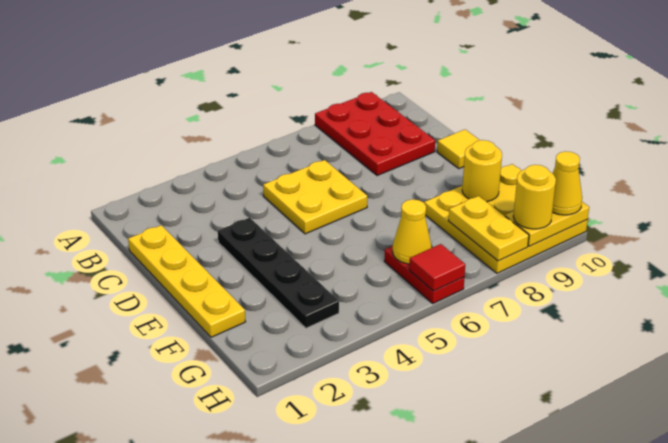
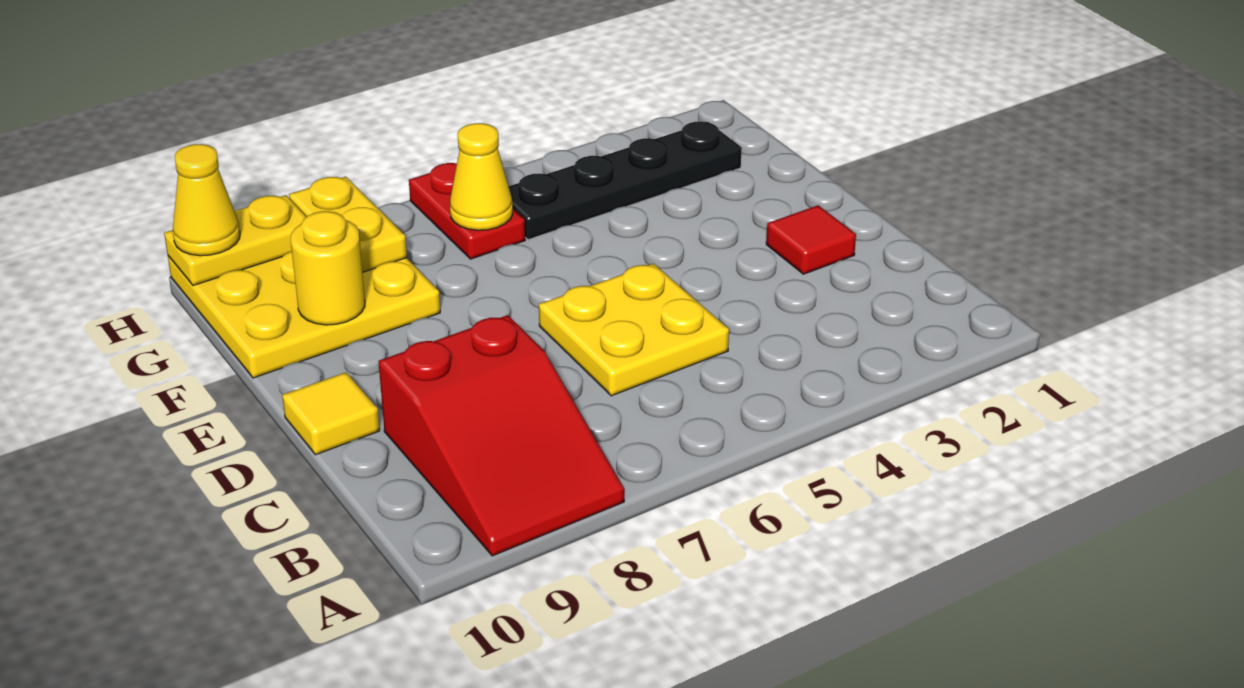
red 2x3 plate [315,92,435,176] -> red 2x3 slope [379,315,624,556]
yellow 1x4 plate [128,225,245,337] -> none
black 1x4 plate [218,218,339,328] -> black 1x4 plate turned to [509,121,742,240]
red 1x1 tile [409,244,465,291] -> red 1x1 tile moved to [766,205,856,274]
yellow 1x1 round brick [513,165,556,229] -> none

